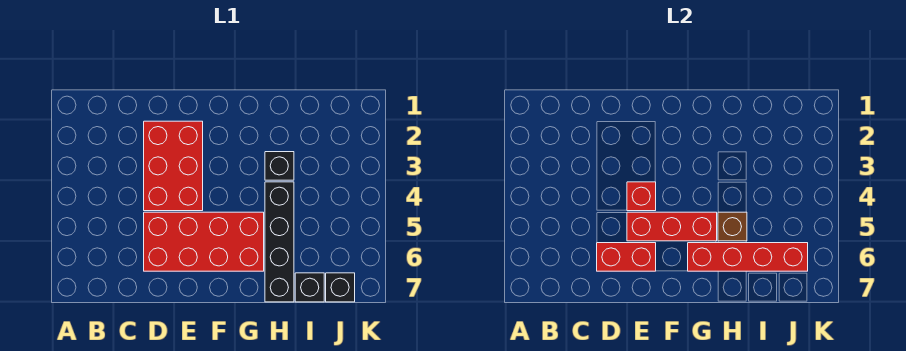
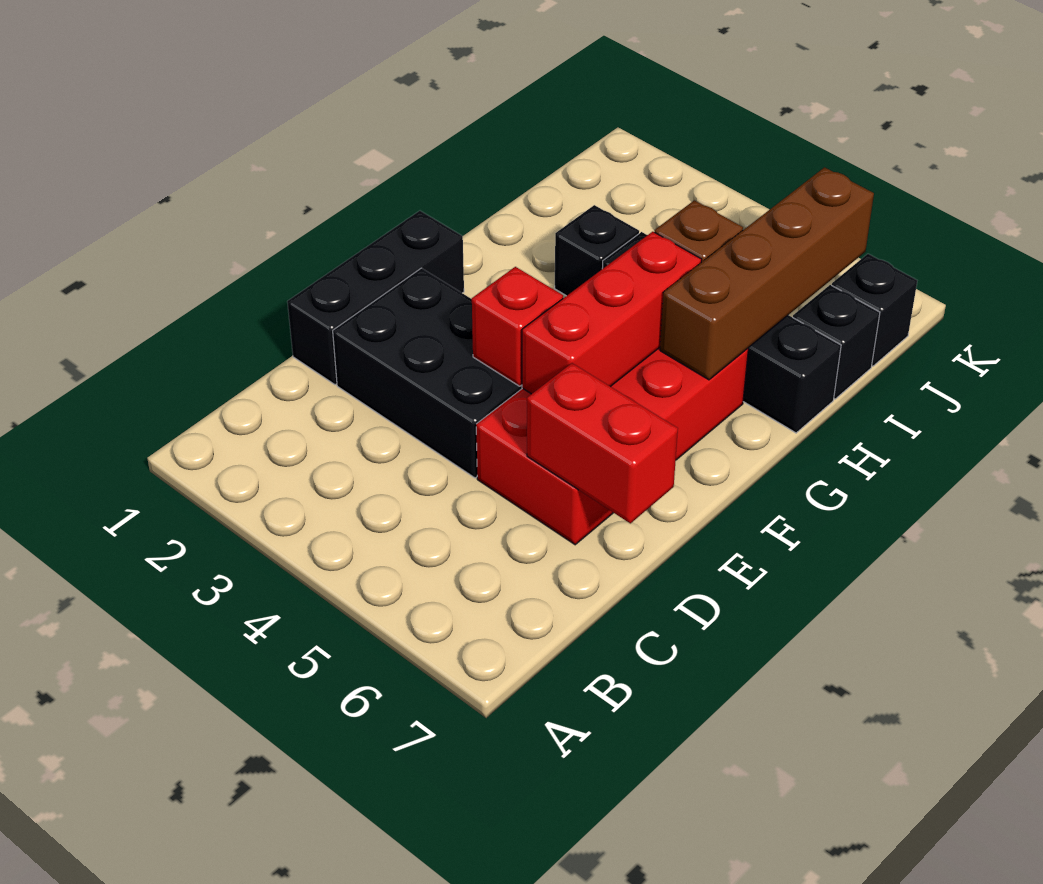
none -> black 1x3 brick [287,211,464,385]
red 2x3 brick [144,121,203,211] -> black 2x3 brick [333,268,522,478]
red 1x2 brick [597,243,656,271] -> red 1x2 brick turned to [527,363,678,523]
red 1x4 brick [688,243,808,271] -> brown 1x4 brick [660,167,874,380]

